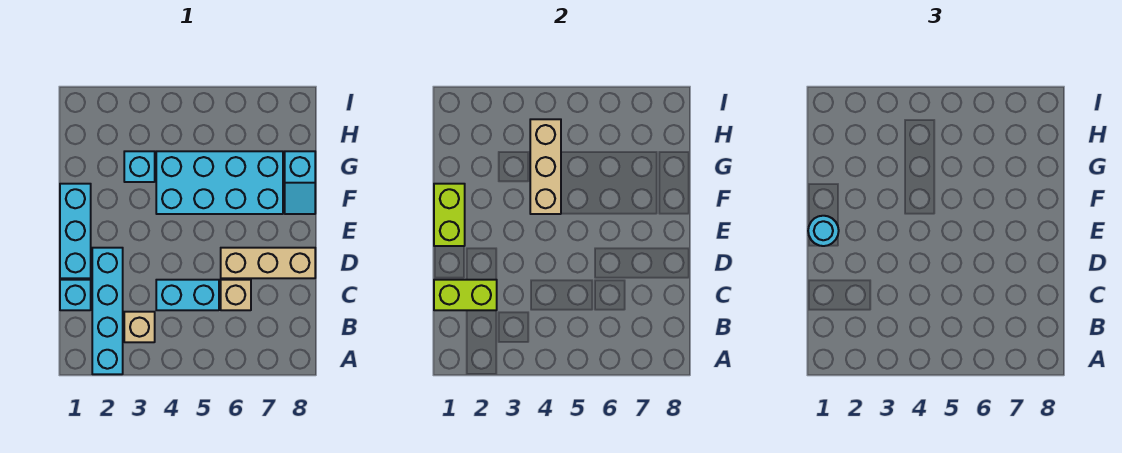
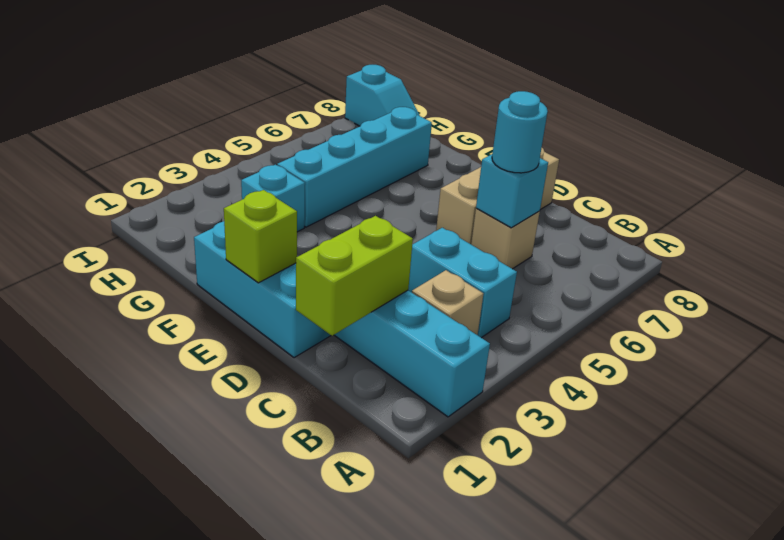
cyan 1x1 brick [60,280,91,310] -> cyan 1x1 brick moved to [476,154,548,228]
cyan 1x2 brick [156,280,219,310] -> cyan 1x2 brick turned to [408,228,517,338]
lime 1x2 brick [434,184,465,246] -> lime 1x1 brick [224,190,297,283]
cyan 1x1 round brick [808,216,839,246] -> cyan 1x1 round brick moved to [492,91,548,173]
cyan 2x4 brick [156,151,283,214] -> cyan 1x4 brick [277,107,432,227]
tan 1x3 brick [530,119,561,214] -> none
cyan 1x2 slope [285,151,315,214] -> cyan 1x2 slope moved to [345,65,420,126]

